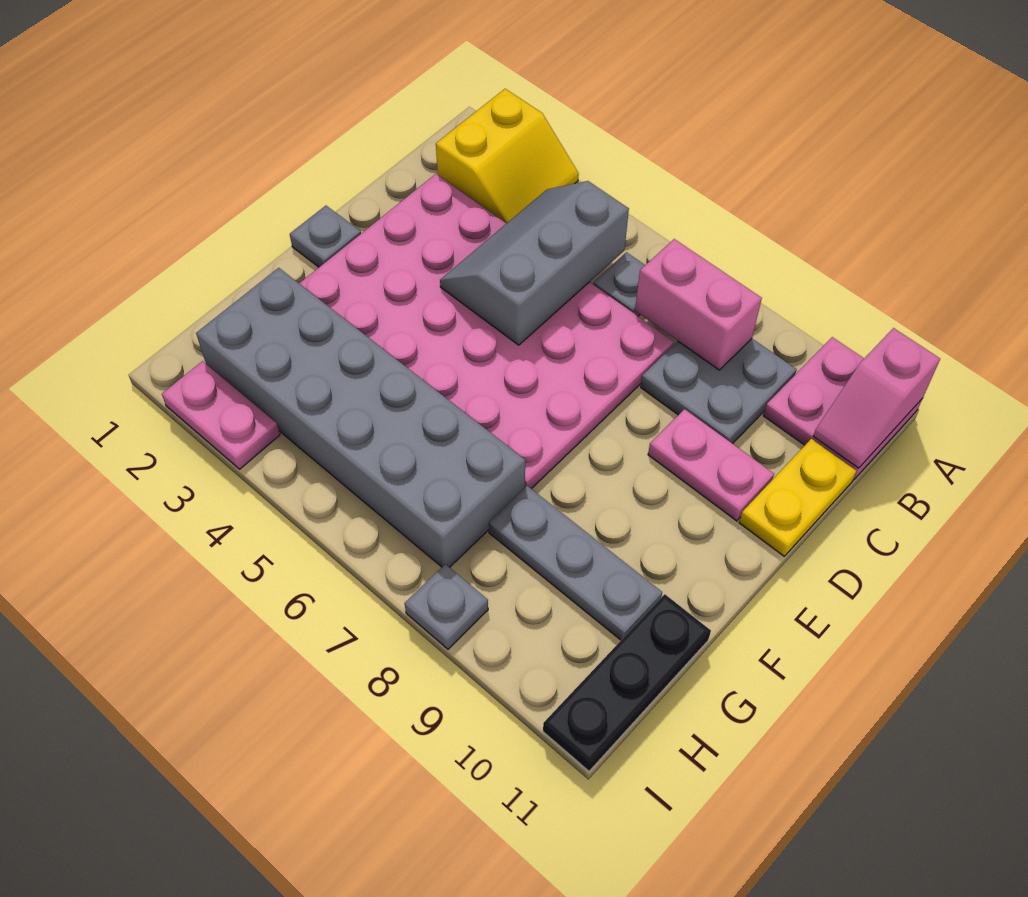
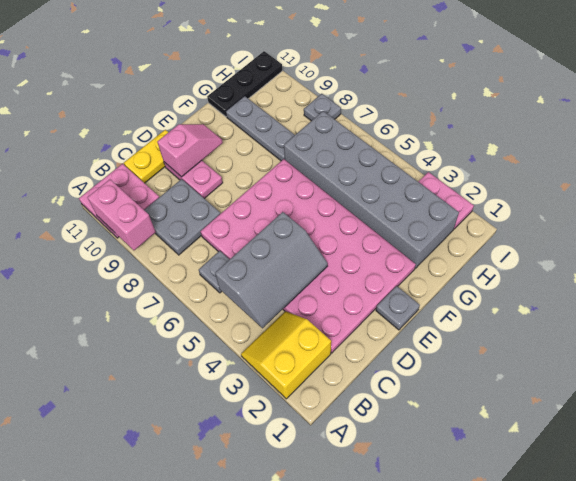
pink 1x2 slope [813,328,940,468] -> pink 1x2 slope moved to [157,124,223,177]
pink 1x2 brick [635,239,762,370] -> pink 1x2 brick moved to [88,180,156,250]

